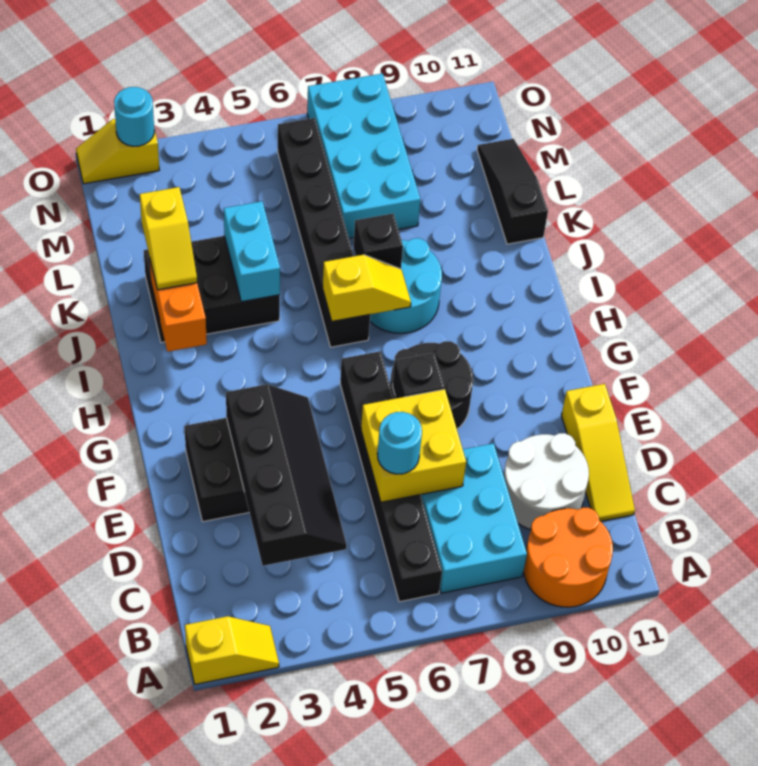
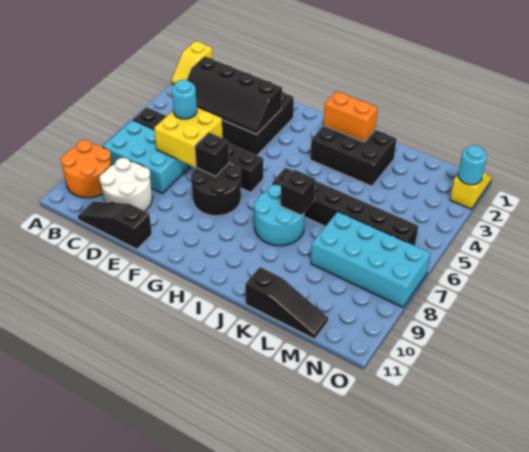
yellow 1x3 slope [561,384,635,521] -> black 1x3 slope [78,202,152,249]
yellow 1x2 slope [323,255,411,321] -> none
black 2x3 brick [144,236,280,343] -> black 2x3 brick turned to [310,126,397,186]
yellow 1x2 slope [140,187,197,290] -> none
cyan 1x2 brick [224,201,280,302] -> none

